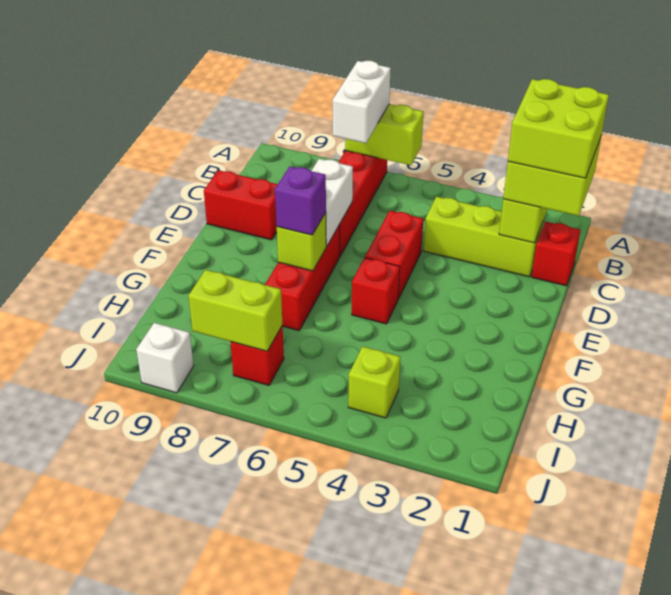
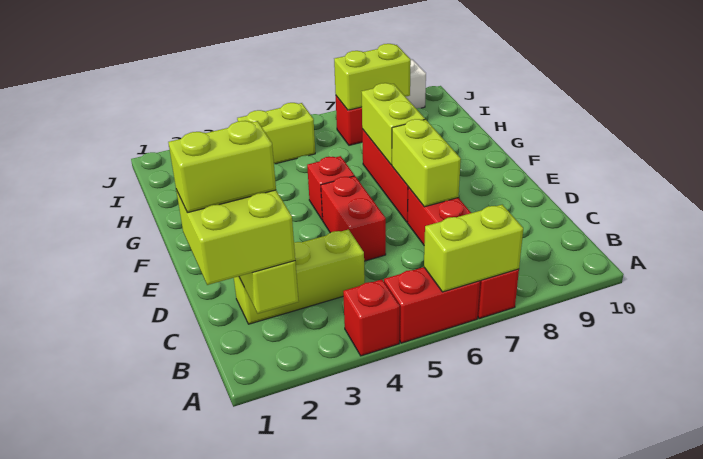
white 1x2 brick [333,61,391,143] -> none
lime 2x2 brick [508,79,609,178] -> lime 1x2 brick [168,121,276,213]
red 1x1 brick [532,222,580,286] -> red 1x1 brick moved to [343,280,400,356]
white 1x2 brick [312,159,353,246] -> lime 1x2 brick [392,119,461,207]
red 1x2 brick [204,170,278,240] -> red 1x2 brick moved to [384,267,480,343]
lime 1x1 brick [277,213,326,271] -> lime 1x2 brick [362,83,425,165]
purple 1x1 brick [275,166,326,235] -> none
lime 1x1 brick [348,346,400,418] -> lime 1x2 brick [237,103,315,164]

